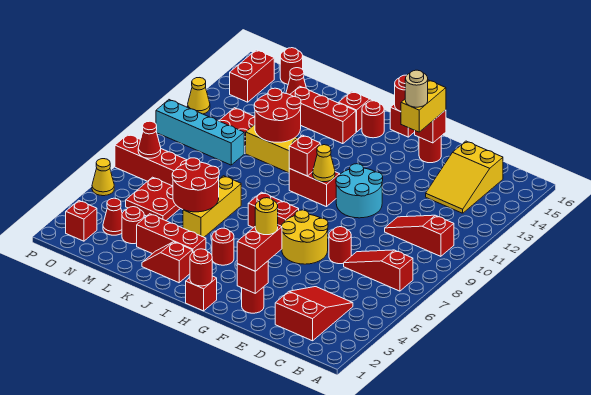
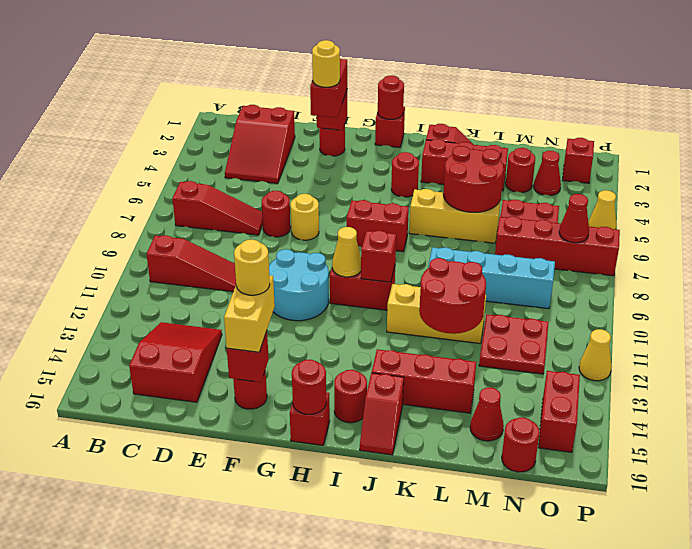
yellow 2x3 slope [426,141,503,213] -> red 2x3 slope [129,322,222,402]
yellow 2x2 round brick [281,210,328,264] -> yellow 1x1 round brick [291,194,319,240]
tan 1x1 round brick [405,70,428,107] -> yellow 1x1 round brick [234,240,270,295]
yellow 1x3 brick [183,176,241,237] -> yellow 1x3 brick turned to [409,189,501,243]
cyan 1x4 brick [156,100,244,165] -> cyan 1x4 brick moved to [428,247,555,309]

